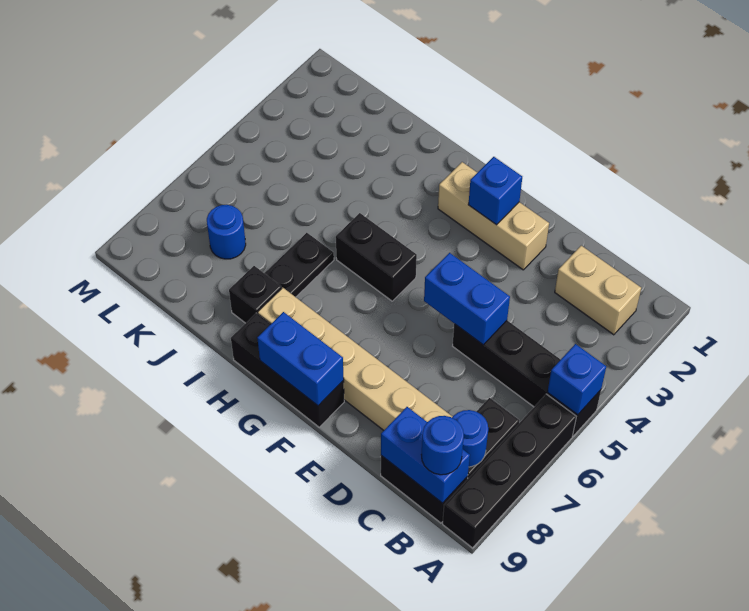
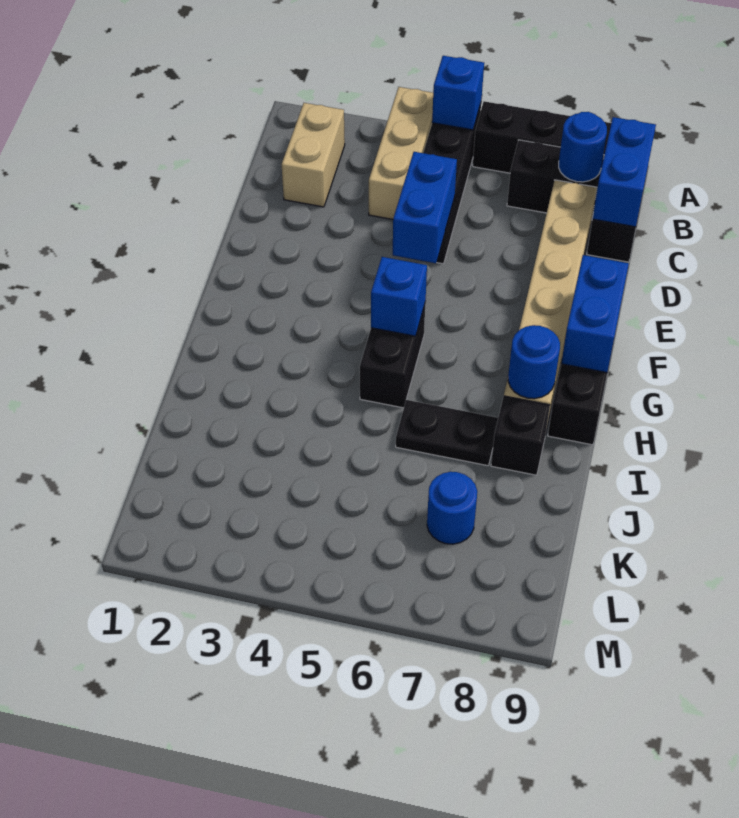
blue 1x1 round brick [421,416,464,475] -> blue 1x1 round brick moved to [508,325,560,399]
tan 1x3 brick [438,162,549,270] -> tan 1x3 brick moved to [369,87,433,219]
blue 1x1 brick [468,157,522,225] -> blue 1x1 brick moved to [371,257,427,336]

